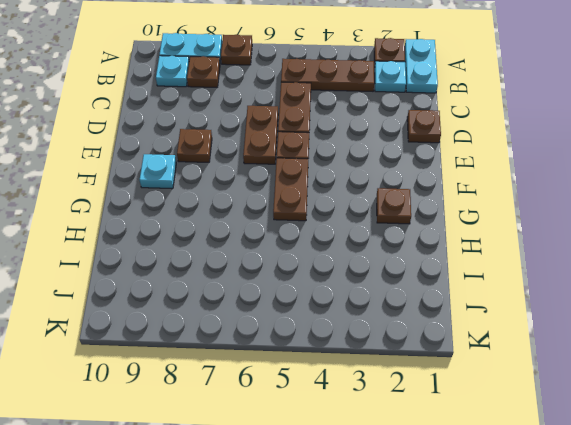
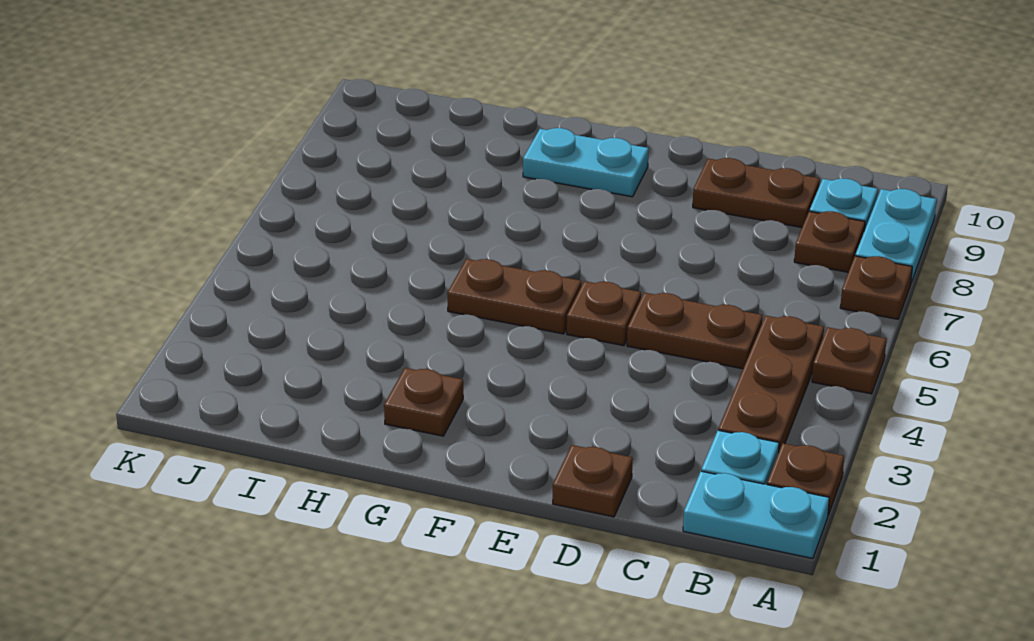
brown 1x2 plate [243,106,278,164] -> brown 1x2 plate moved to [693,158,820,227]
brown 1x1 plate [177,129,212,162] -> brown 1x1 plate moved to [812,327,886,394]
cyan 1x1 plate [140,154,176,189] -> cyan 1x2 plate [523,128,649,197]

